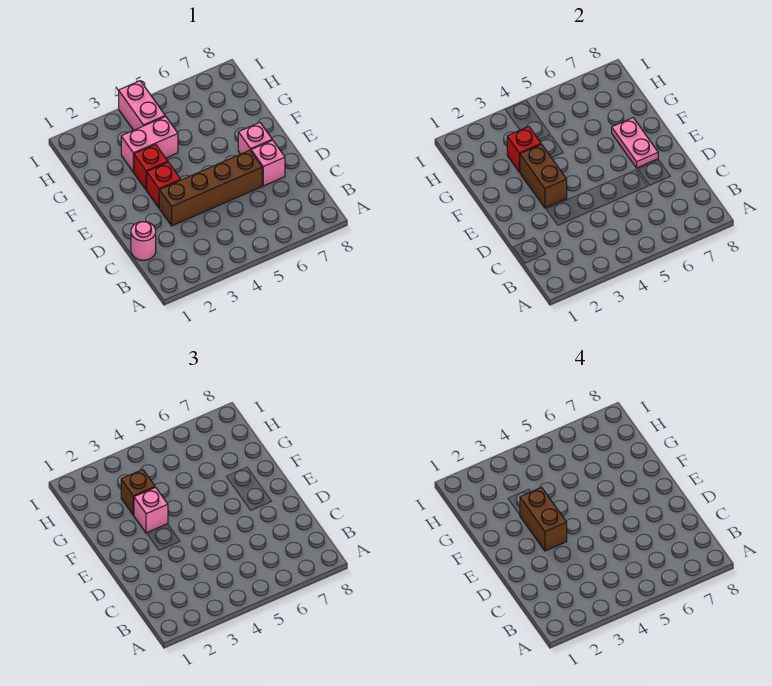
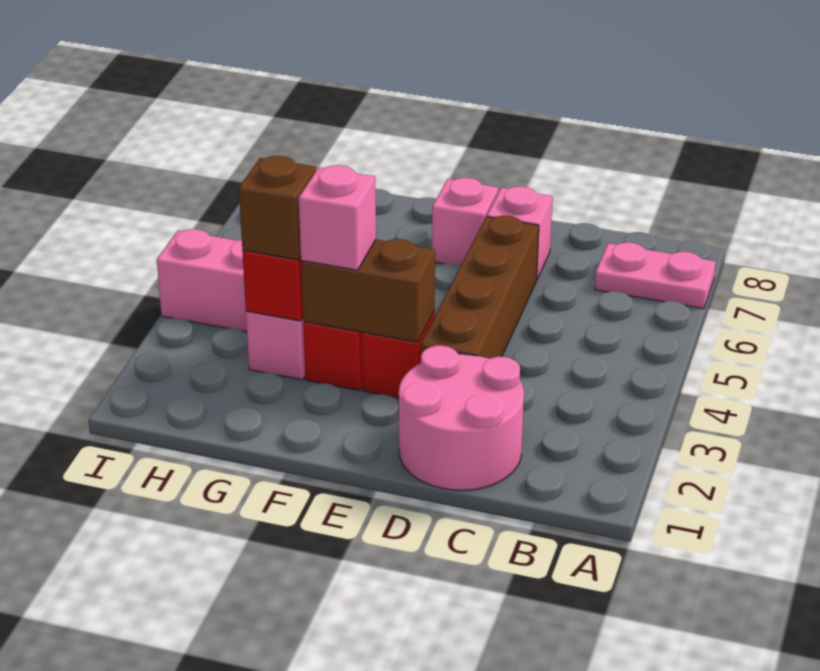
pink 1x1 round brick [131,222,156,260] -> pink 2x2 round brick [399,346,524,490]
brown 1x2 brick [520,487,567,551] -> none
pink 1x2 plate [612,118,658,168] -> pink 1x2 plate moved to [595,242,716,309]

